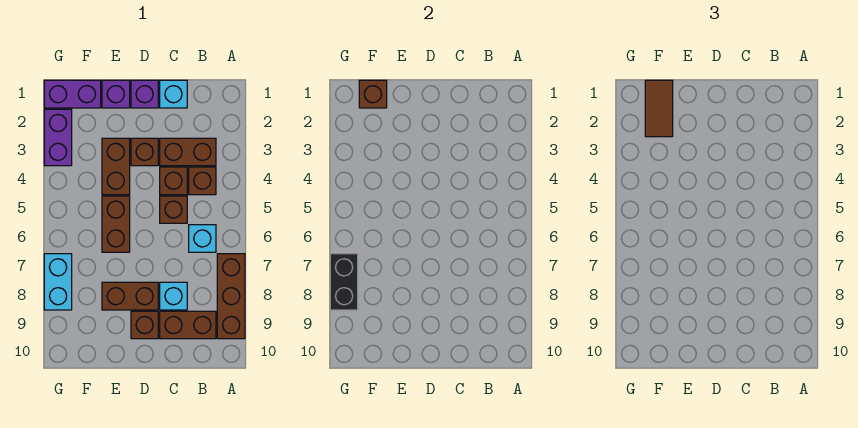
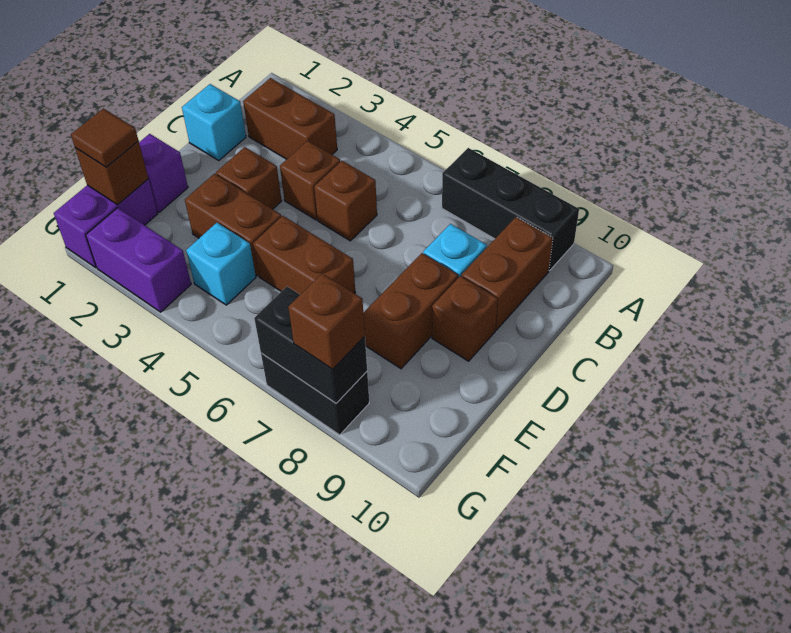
brown 1x3 brick [217,254,245,339] -> black 1x3 brick [442,148,579,271]
brown 1x2 brick [160,138,216,166] -> brown 1x2 brick turned to [243,78,337,159]
brown 1x1 brick [189,167,216,195] -> brown 1x1 brick moved to [288,273,365,369]
cyan 1x1 brick [189,225,216,252] -> cyan 1x1 brick moved to [186,223,256,305]
purple 1x1 brick [131,80,158,108] -> none
brown 1x2 tile [645,80,673,137] -> brown 1x1 tile [71,109,138,167]
cyan 1x2 brick [44,254,72,310] -> black 1x2 brick [261,353,369,435]

